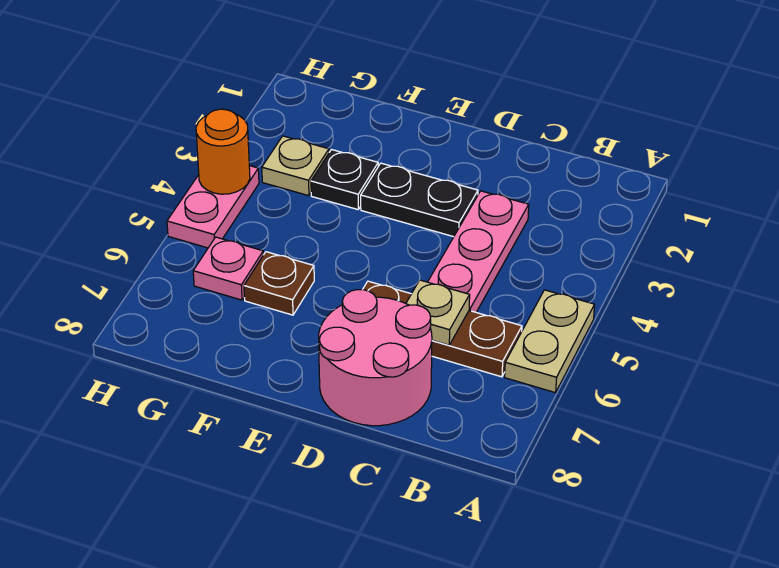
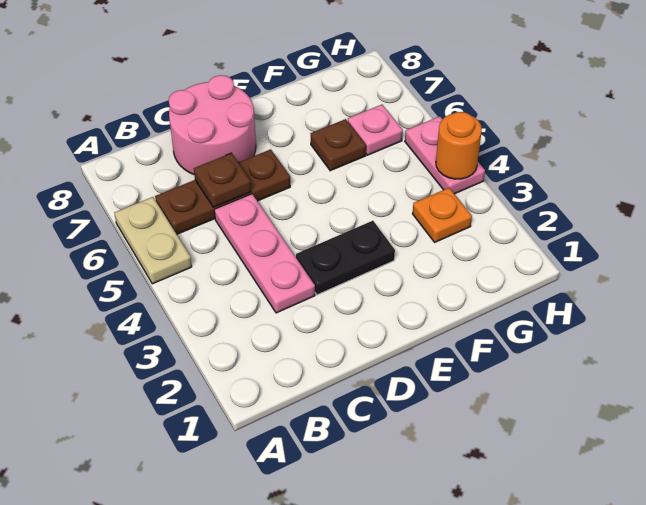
tan 1x1 plate [406,280,470,345] -> brown 1x1 plate [194,153,251,207]
black 1x1 plate [311,150,378,209] -> none
tan 1x1 plate [262,136,329,196] -> orange 1x1 plate [413,188,472,242]

